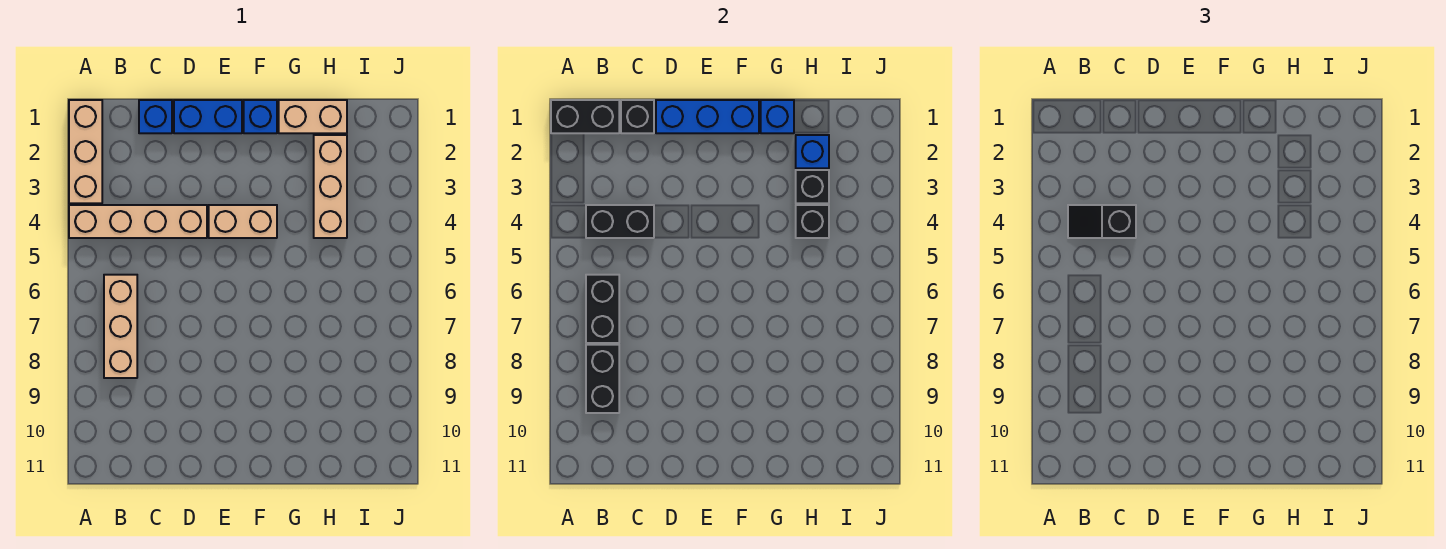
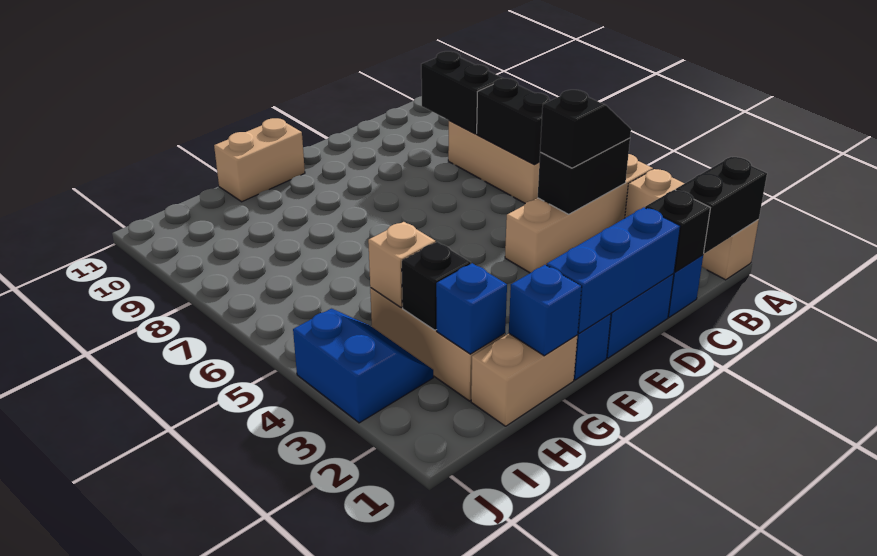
tan 1x2 brick [209,205,277,238] -> tan 1x2 brick moved to [214,118,305,202]
black 1x1 brick [796,205,829,238] -> tan 1x1 brick [368,222,436,308]
none -> blue 2x2 slope [293,309,433,423]

